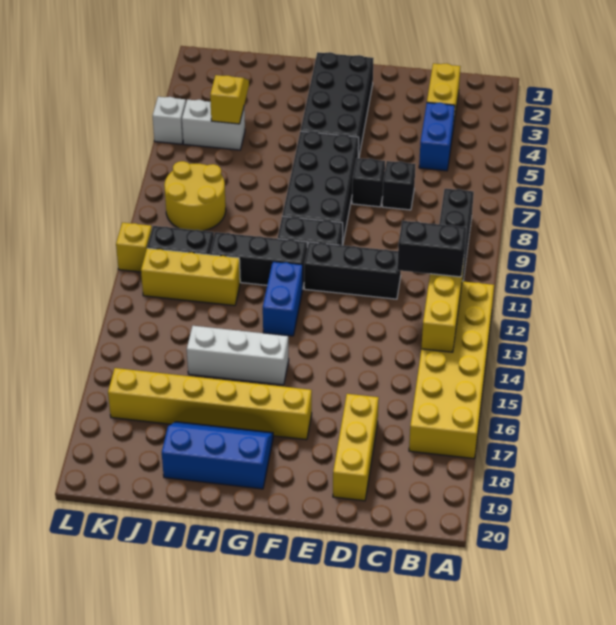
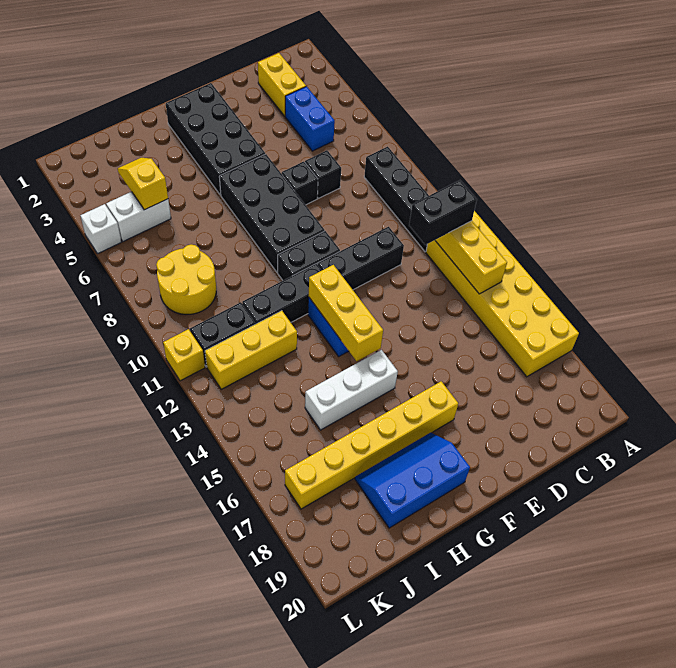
yellow 1x3 brick [333,394,379,501] -> yellow 1x3 brick moved to [309,265,383,361]

